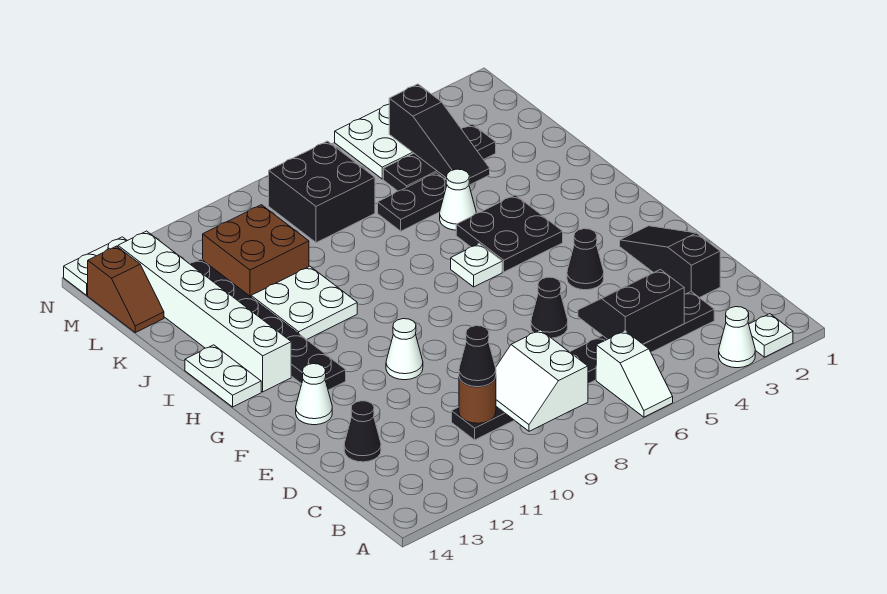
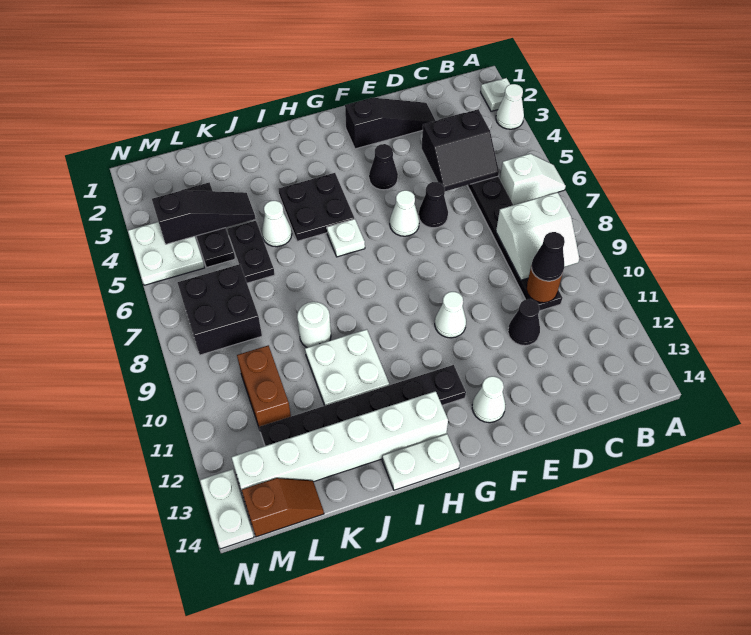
black 2x2 slope [578,270,684,344] -> black 2x2 slope turned to [422,109,499,191]
black 1x3 slope [620,226,720,298] -> black 1x3 slope turned to [345,98,435,149]
black 1x1 cone [344,401,381,462] -> black 1x1 cone moved to [508,299,540,346]
none -> white 1x1 cone [390,190,419,236]
none -> white 1x1 round brick [297,302,331,348]
brown 2x2 brick [203,205,309,297] -> brown 1x2 brick [237,345,291,429]

